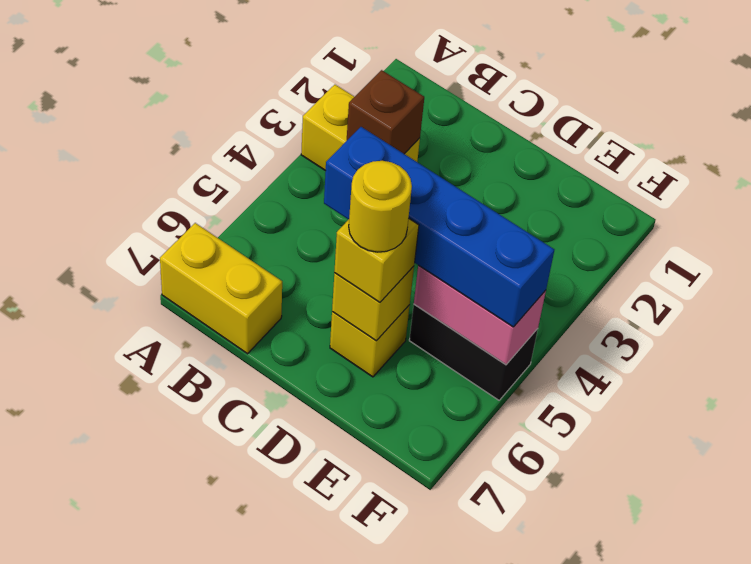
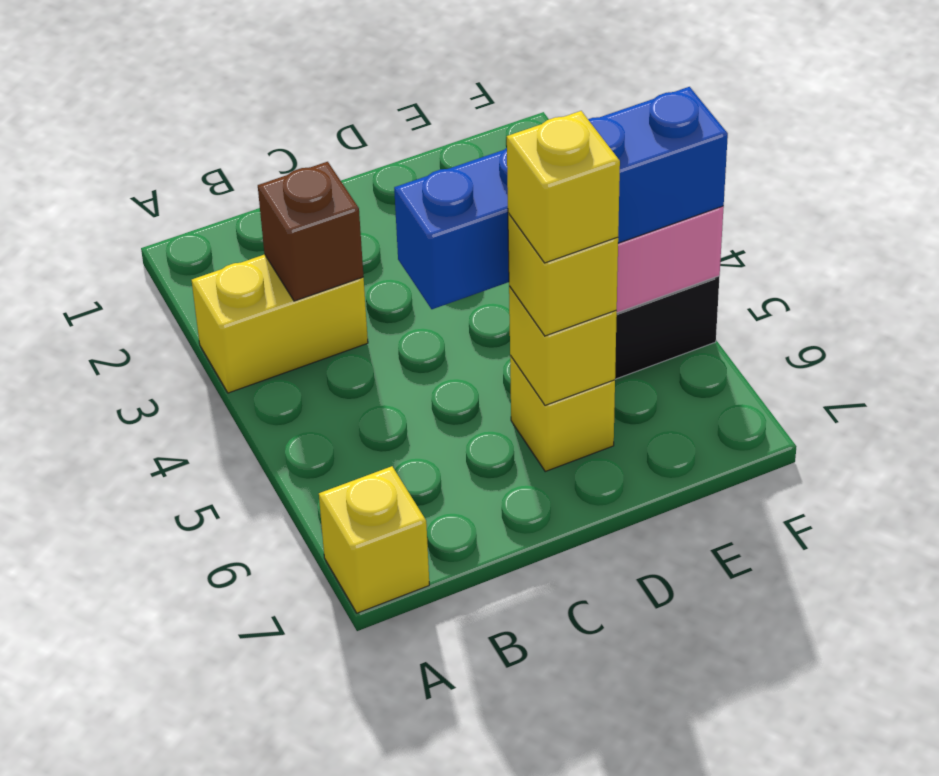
yellow 1x2 brick [160,223,282,354] -> yellow 1x1 brick [319,466,429,613]
yellow 1x1 round brick [349,161,412,252] -> yellow 1x1 brick [507,111,620,263]

